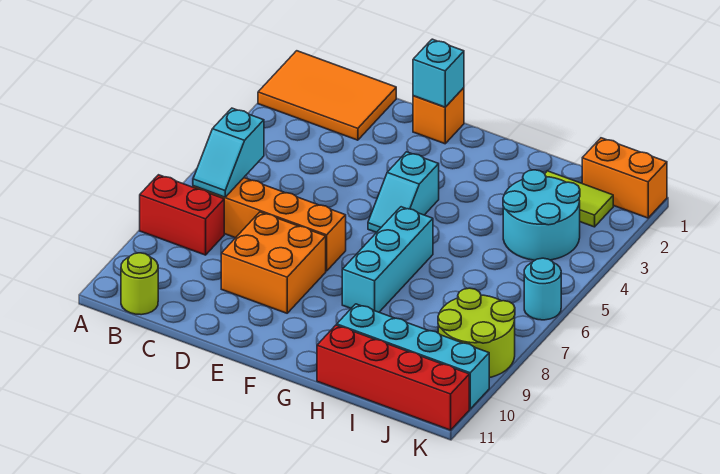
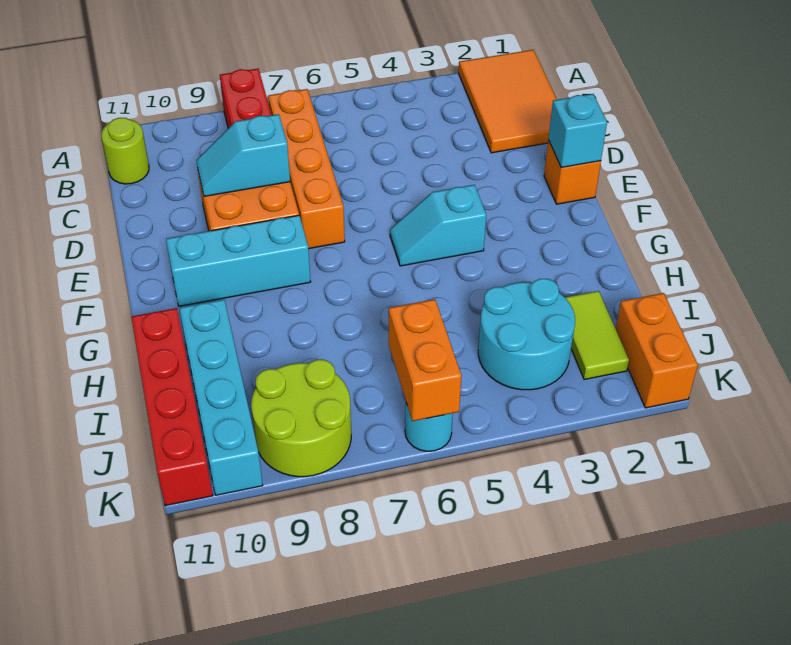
cyan 1x2 slope [193,108,264,197] -> cyan 1x2 slope moved to [196,114,290,196]
cyan 1x3 brick [342,207,433,312] -> cyan 1x3 brick moved to [166,215,311,306]
none -> orange 1x2 brick [389,299,461,421]

